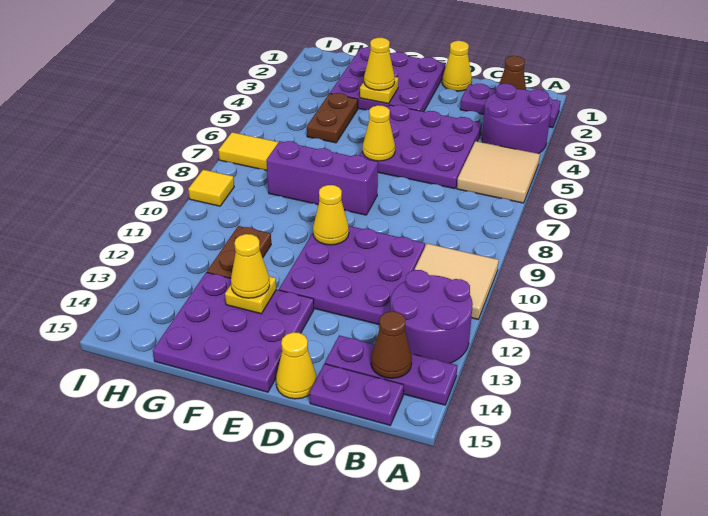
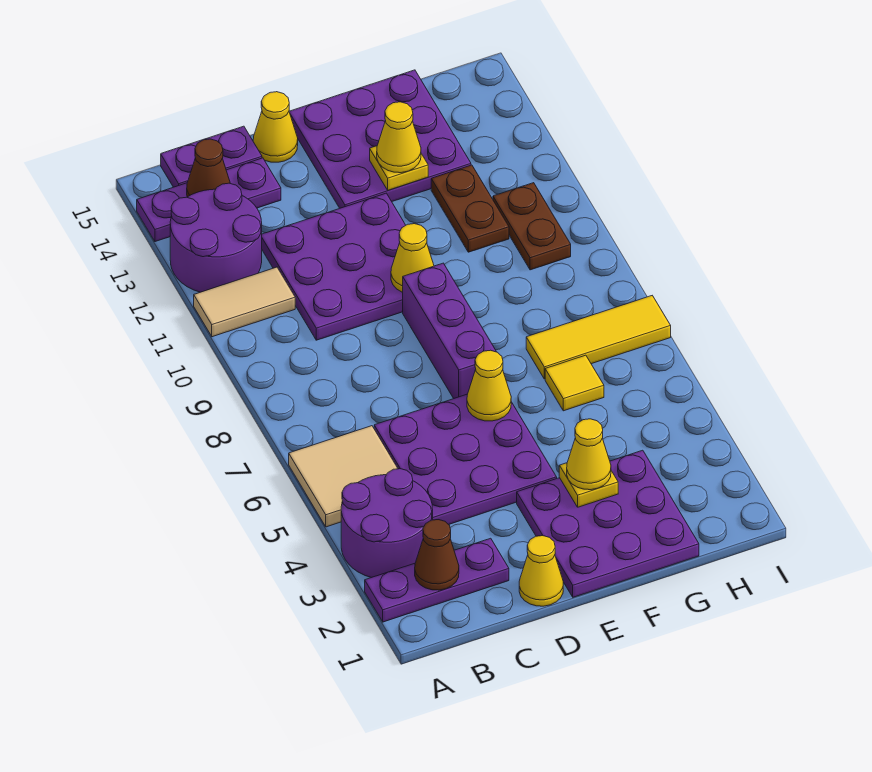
tan 2x2 tile [414,244,499,319] -> tan 1x2 tile [194,267,295,337]
purple 1x3 brick [266,141,378,215] -> purple 1x3 brick turned to [403,263,496,398]
brown 1x2 plate [307,93,358,143] -> brown 1x2 plate moved to [493,183,571,270]
yellow 1x1 tile [188,170,234,206] -> yellow 1x1 tile moved to [545,355,604,411]

